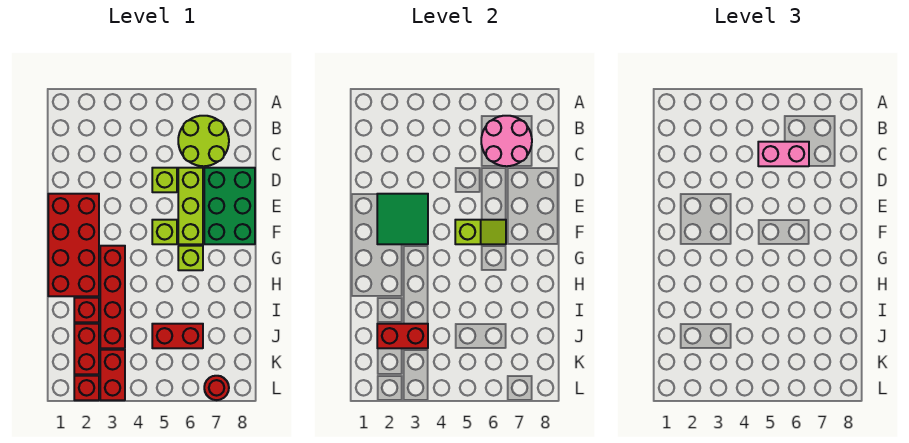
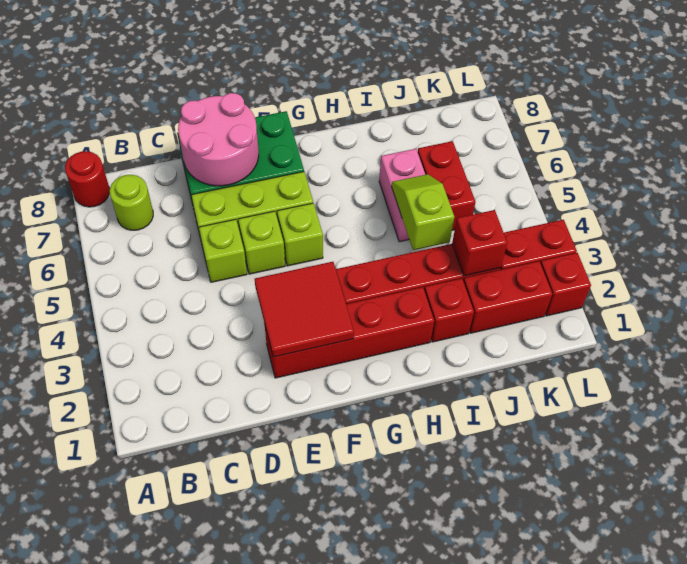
lime 2x2 round brick [178,116,229,166] -> lime 1x1 round brick [110,175,153,230]
pink 2x2 round brick [481,116,532,166] -> pink 2x2 round brick moved to [178,93,259,186]
pink 1x2 brick [758,142,809,166] -> pink 1x2 brick moved to [379,149,425,242]
red 2x4 brick [48,194,99,296] -> red 1x4 brick [264,287,434,378]
green 2x2 tile [377,194,428,244] -> red 2x2 tile [255,262,354,357]
lime 1x2 slope [455,220,506,244] -> lime 1x2 slope moved to [392,174,454,250]
lime 1x1 brick [178,246,203,270] -> lime 1x1 brick moved to [238,211,285,274]
red 1x2 brick [377,324,428,348] -> red 1x1 brick [452,210,507,276]
red 1x1 round brick [204,376,229,400] -> red 1x1 round brick moved to [65,151,110,207]

